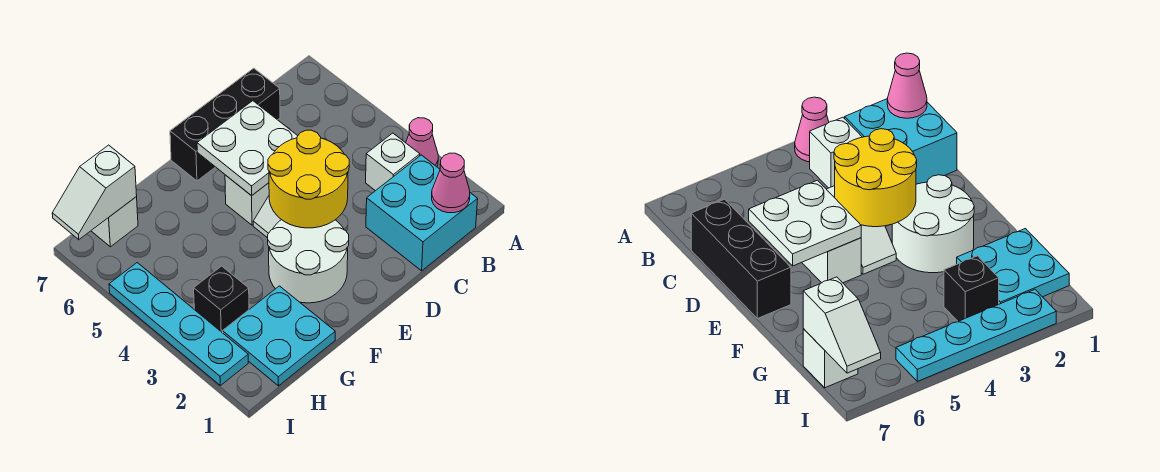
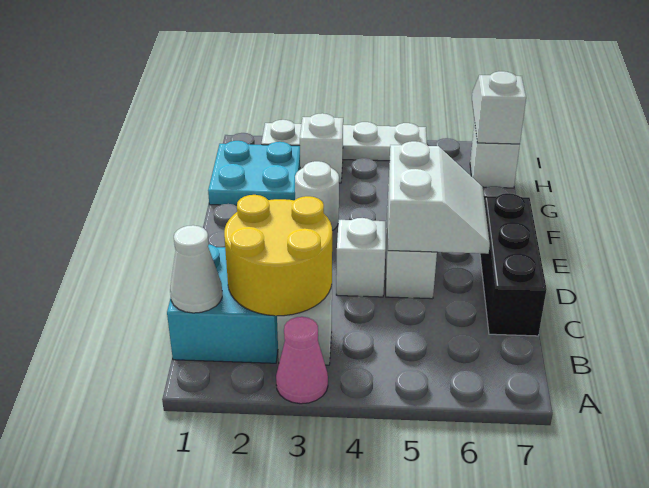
pink 1x1 cone [432,153,470,213] -> white 1x1 cone [170,225,222,313]
yellow 2x2 round brick [268,130,349,228] -> yellow 2x2 round brick moved to [224,195,332,316]
white 2x2 plate [197,101,297,196] -> white 2x2 slope [388,141,490,254]
white 2x2 round brick [268,220,349,303] -> white 1x1 round brick [295,161,339,231]
black 1x1 brick [194,266,249,333] -> white 1x1 brick [300,113,343,183]
cyan 1x4 plate [109,263,248,385] -> white 1x4 plate [261,120,427,161]

